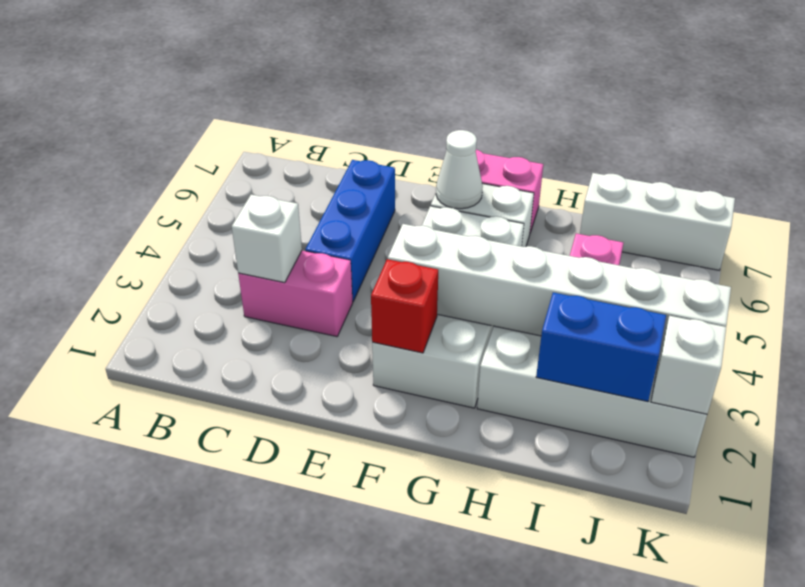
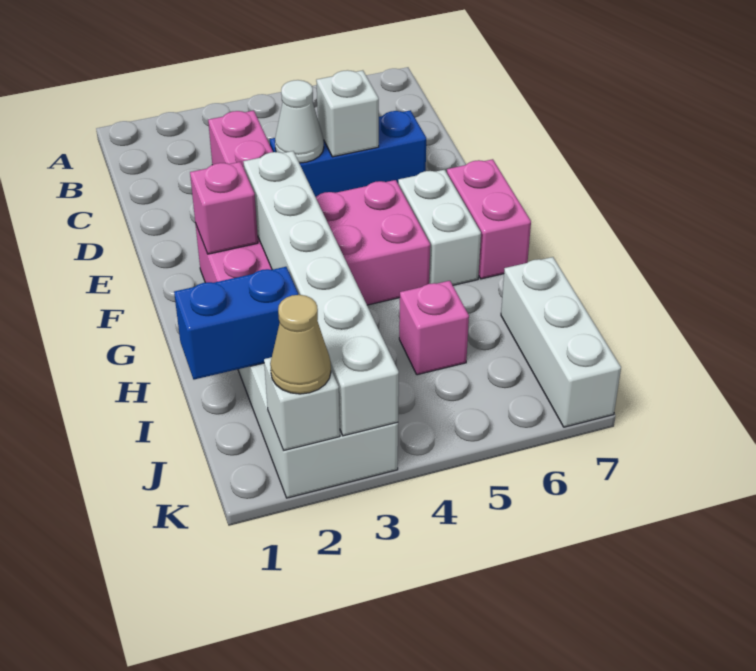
white 1x1 brick [232,195,302,283] -> white 1x1 brick moved to [316,70,379,157]
white 2x4 brick [372,206,524,408] -> pink 2x4 brick [195,180,430,305]
red 1x1 brick [371,259,438,353] -> pink 1x1 brick [190,162,258,254]
white 1x1 cone [436,130,483,209] -> white 1x1 cone moved to [275,80,324,163]
blue 1x2 brick [536,292,666,401] -> blue 1x2 brick turned to [174,267,299,380]
none -> tan 1x1 cone [270,295,331,394]

